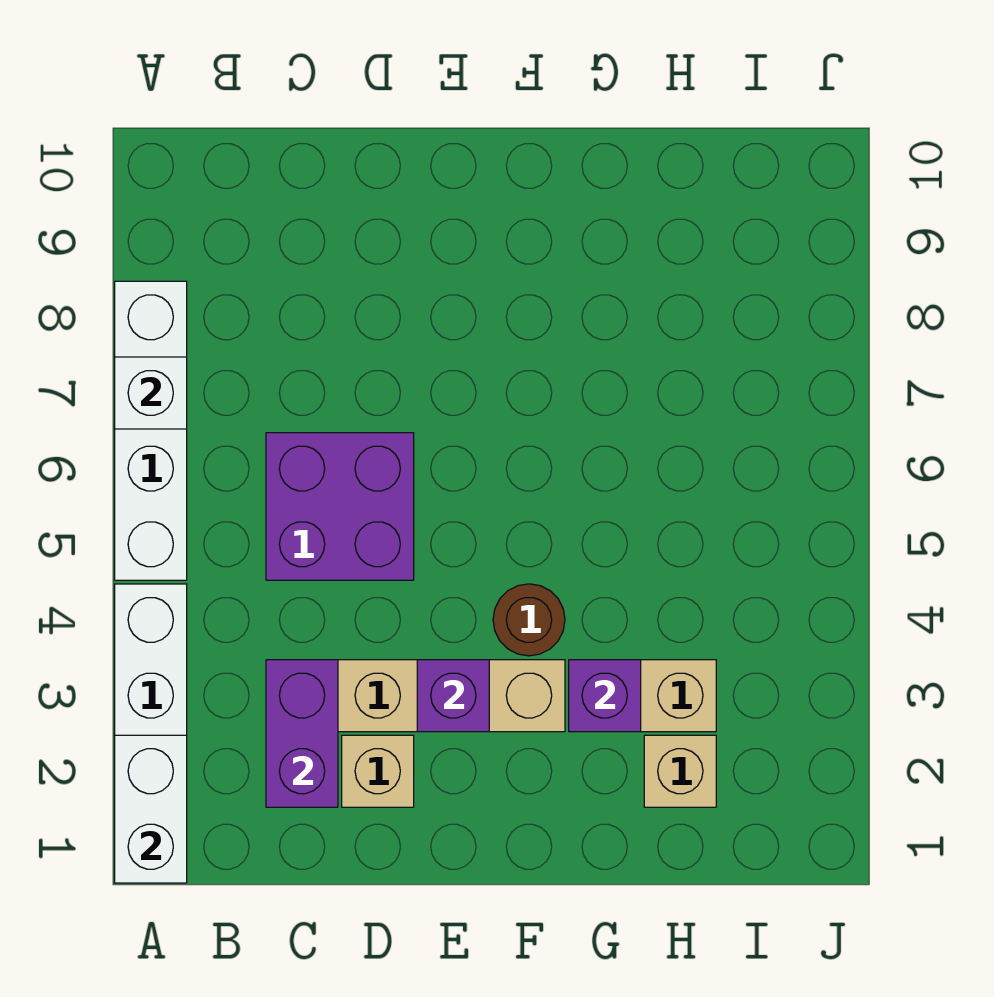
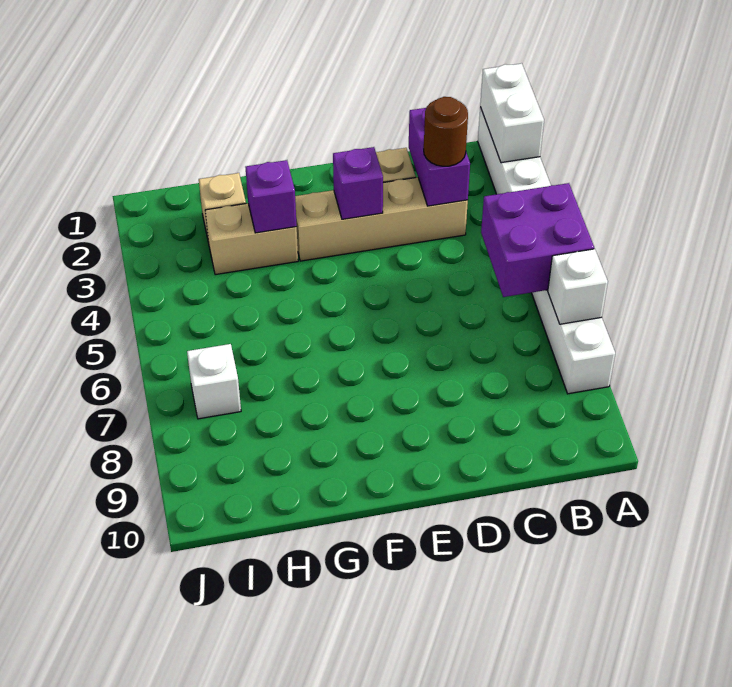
purple 2x2 brick [266,433,414,580] -> purple 2x2 brick moved to [481,183,594,297]
brown 1x1 round brick [493,584,565,656] -> brown 1x1 round brick moved to [424,97,468,166]
none -> white 1x1 brick [187,344,241,419]

